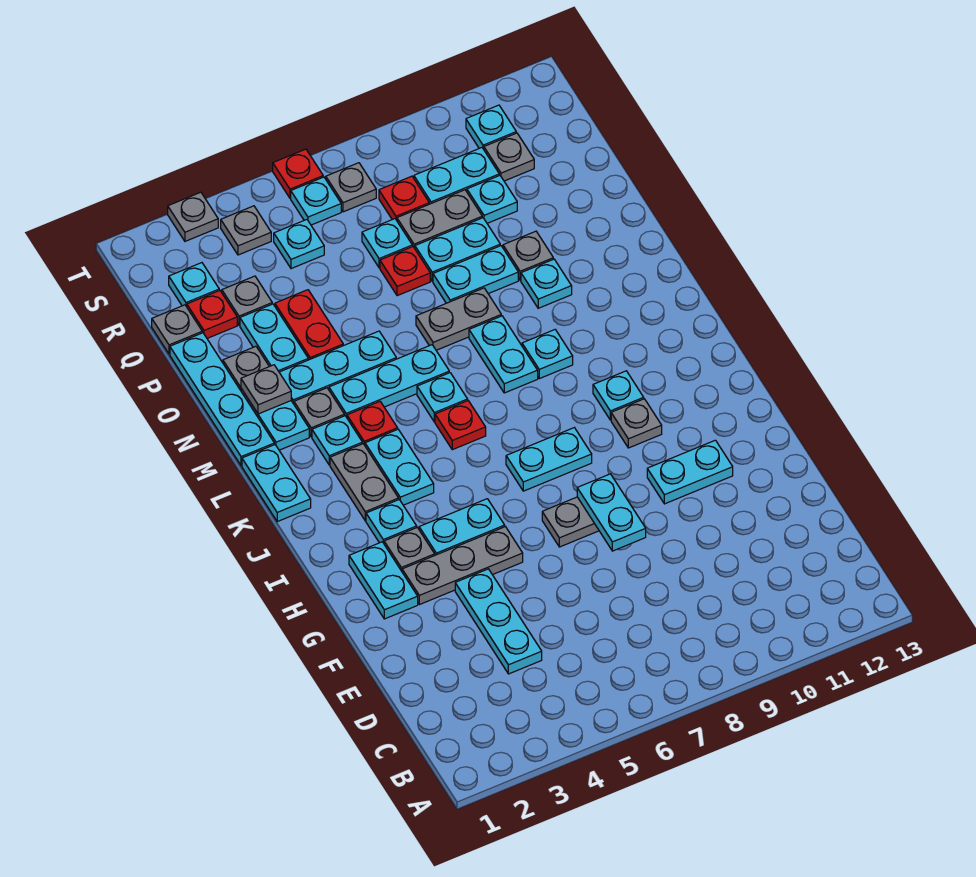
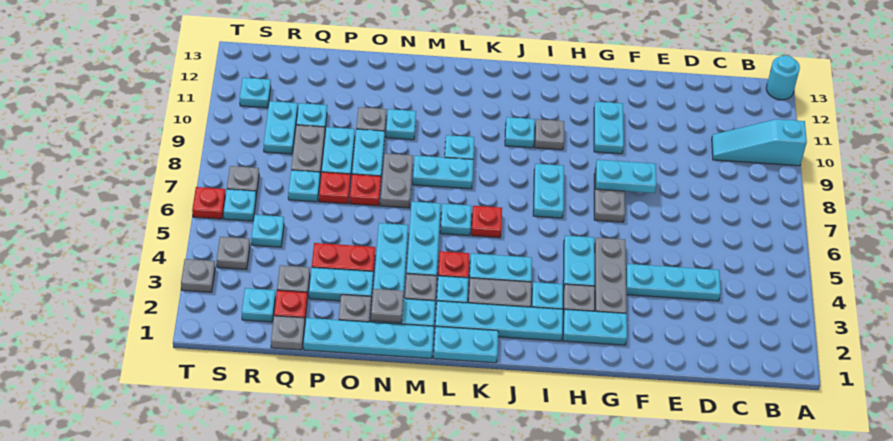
none -> cyan 1x3 slope [712,119,807,166]
none -> cyan 1x1 round brick [766,55,800,100]
none -> cyan 1x4 plate [435,301,563,341]
red 1x1 plate [379,176,429,220] -> red 1x1 plate moved to [350,174,381,206]
grey 1x1 plate [484,133,534,181] -> none

